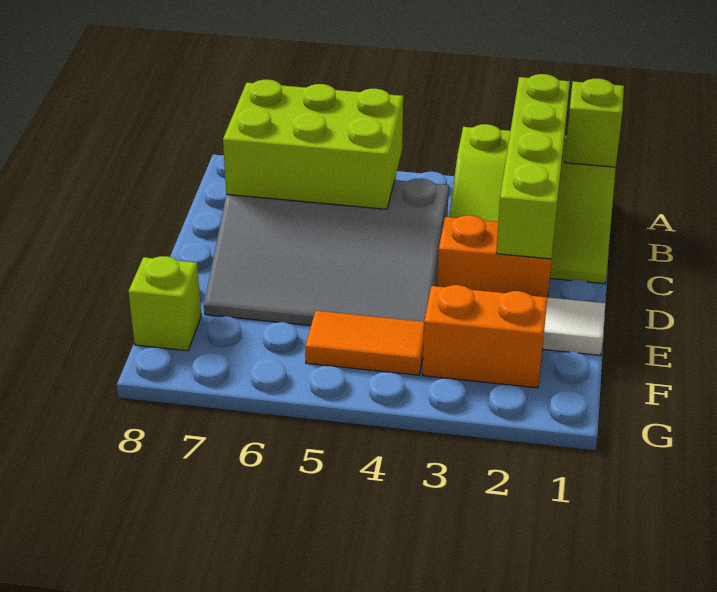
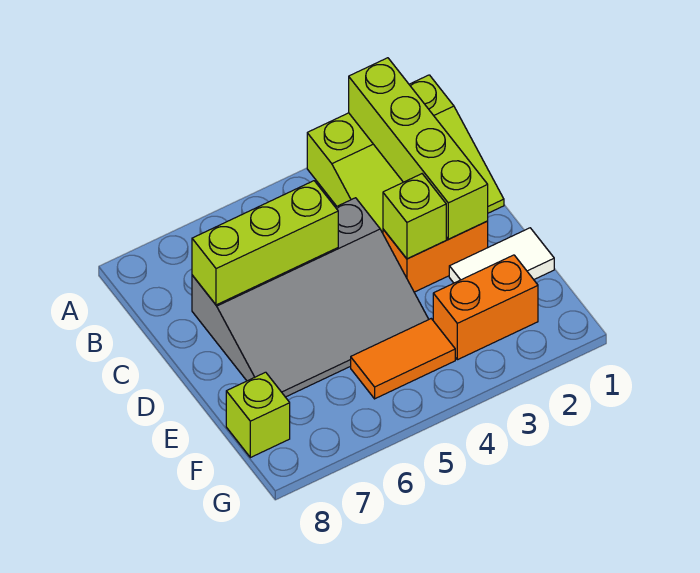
lime 1x1 brick [564,79,624,167] -> lime 1x1 brick moved to [383,174,446,259]
lime 2x3 brick [223,80,403,209] -> lime 1x3 brick [192,181,338,305]

